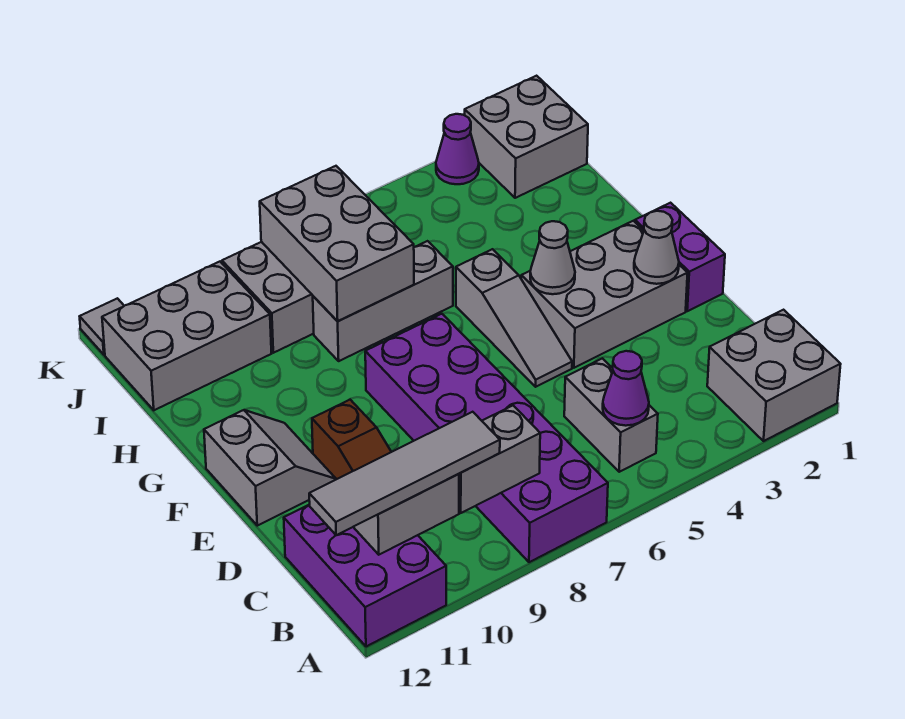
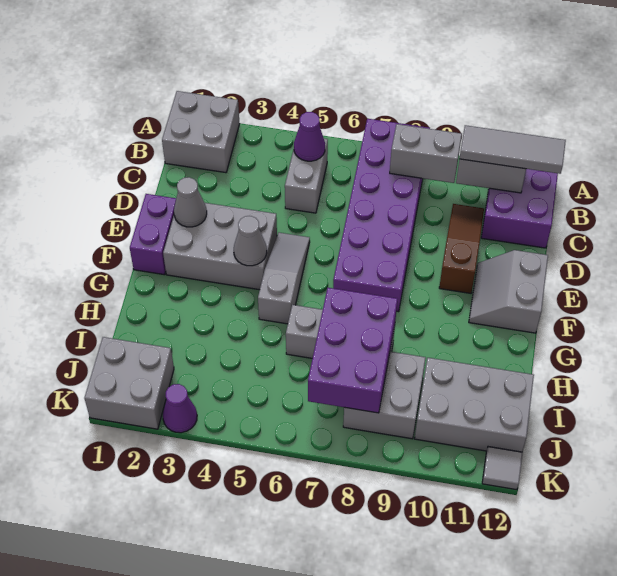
grey 1x4 tile [309,412,500,535] -> grey 1x3 tile [459,125,566,174]
grey 2x3 brick [260,166,414,321] -> purple 2x3 brick [308,288,397,413]

